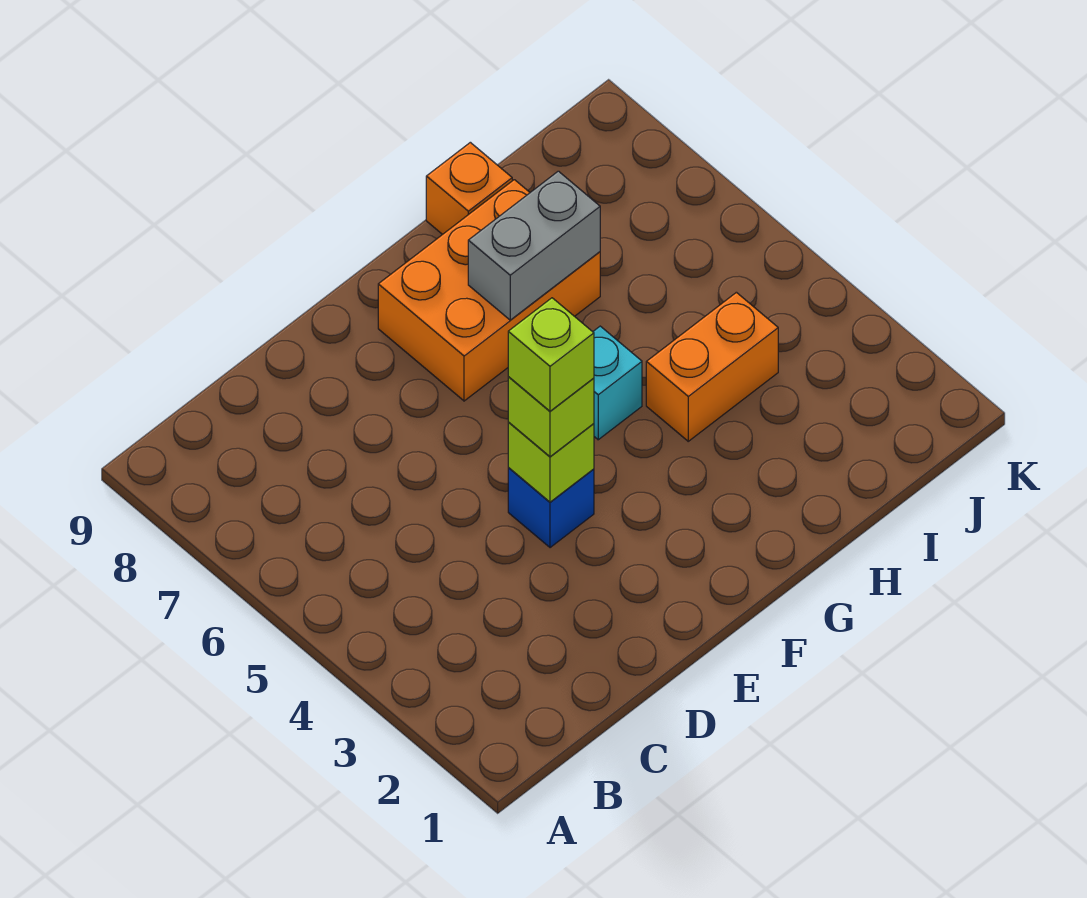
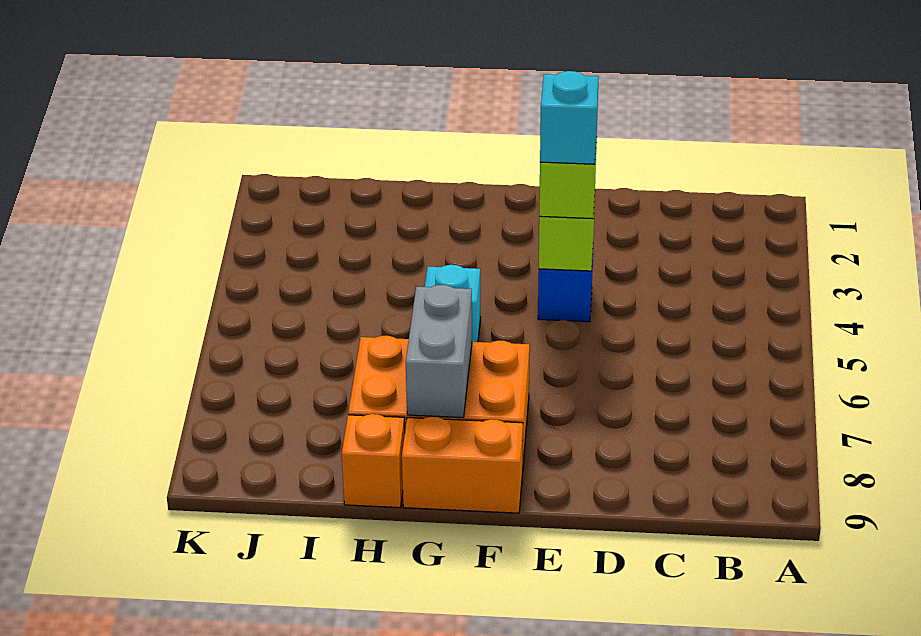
lime 1x1 brick [508,298,594,411] -> cyan 1x1 brick [540,71,599,164]
grey 1x2 brick [468,171,600,320] -> grey 1x2 brick turned to [406,285,472,418]
orange 1x2 brick [646,292,778,441] -> orange 1x2 brick moved to [402,417,523,513]

